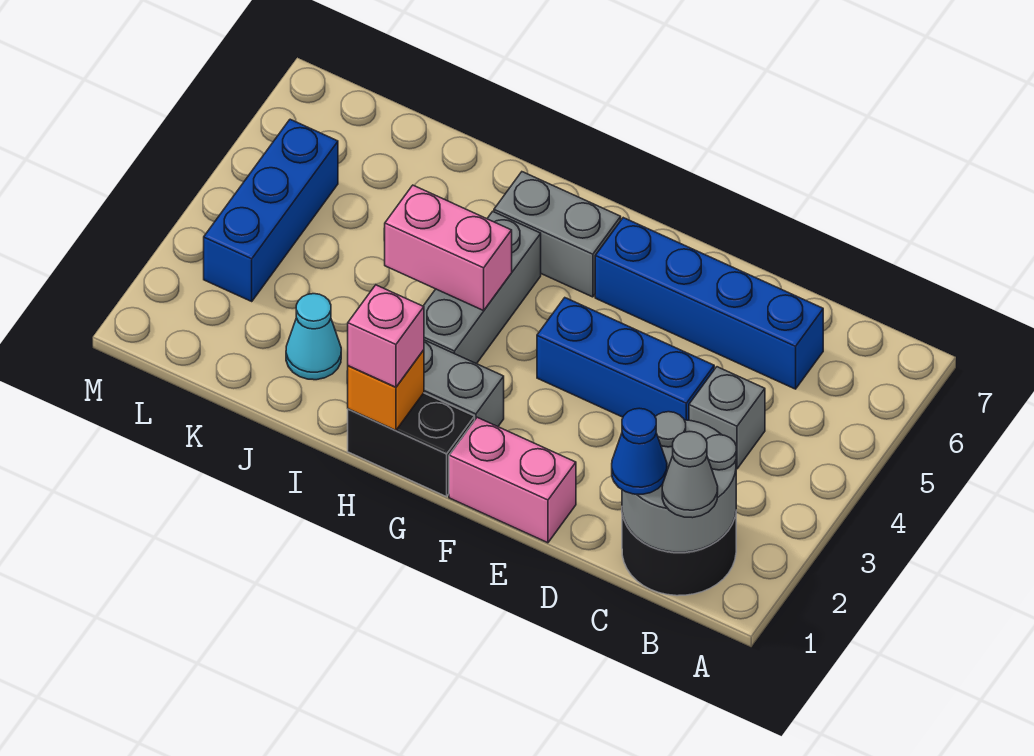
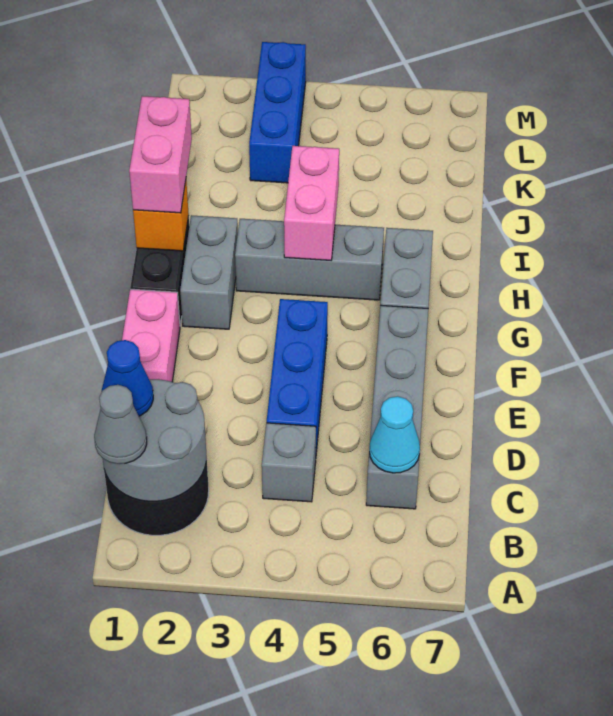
blue 1x4 brick [595,218,823,389] -> grey 1x4 brick [366,305,428,509]
pink 1x1 brick [348,285,424,387] -> pink 1x2 brick [129,96,192,213]
cyan 1x1 cone [286,294,341,380] -> cyan 1x1 cone moved to [369,396,420,473]
blue 1x3 brick [204,119,338,301] -> blue 1x3 brick turned to [249,42,306,183]

